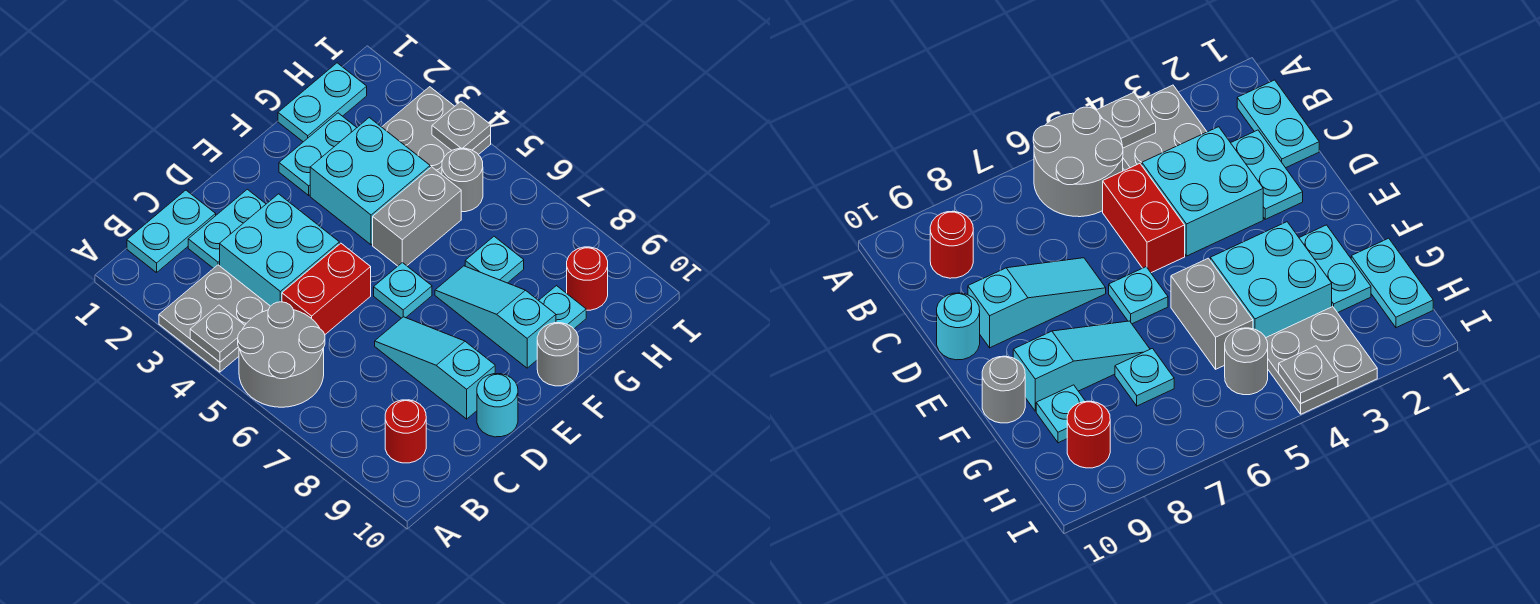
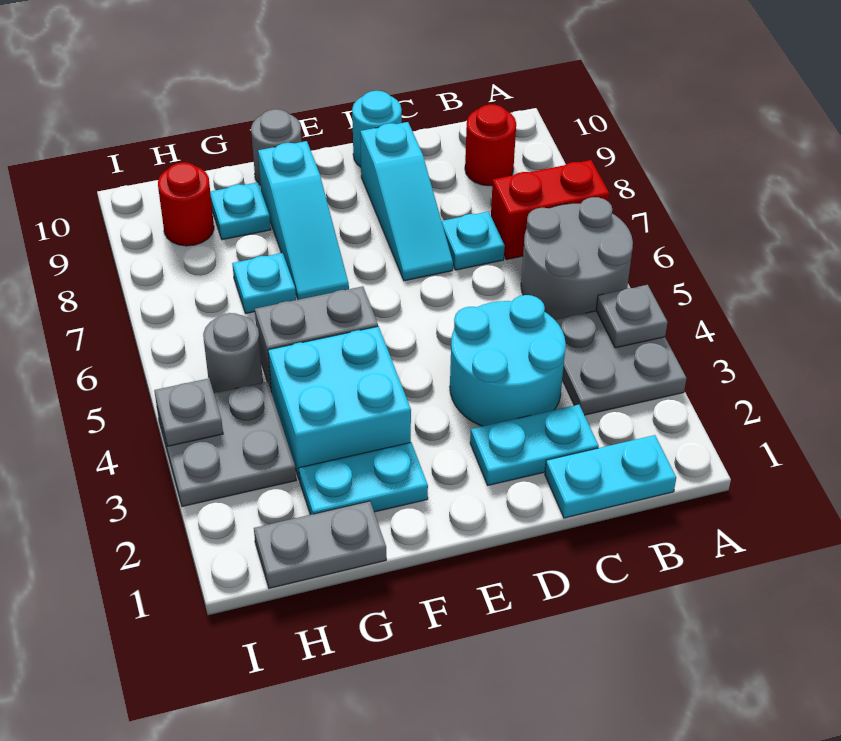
cyan 2x2 brick [220,194,339,306] -> cyan 2x2 round brick [450,295,566,426]
red 1x2 brick [282,243,371,334] -> red 1x2 brick moved to [491,160,609,260]
cyan 1x1 plate [374,262,432,318] -> cyan 1x1 plate moved to [442,211,505,270]
cyan 1x2 plate [278,63,367,142] -> grey 1x2 plate [254,501,386,588]

